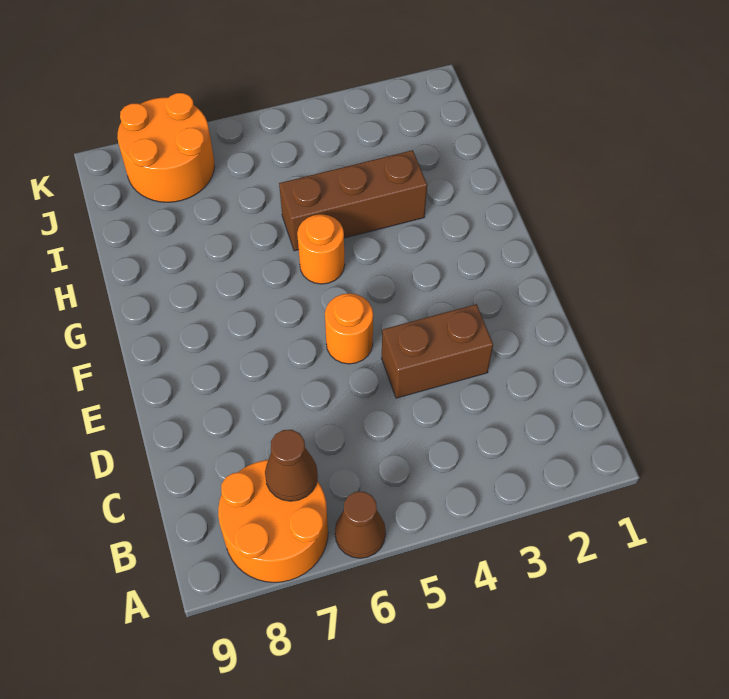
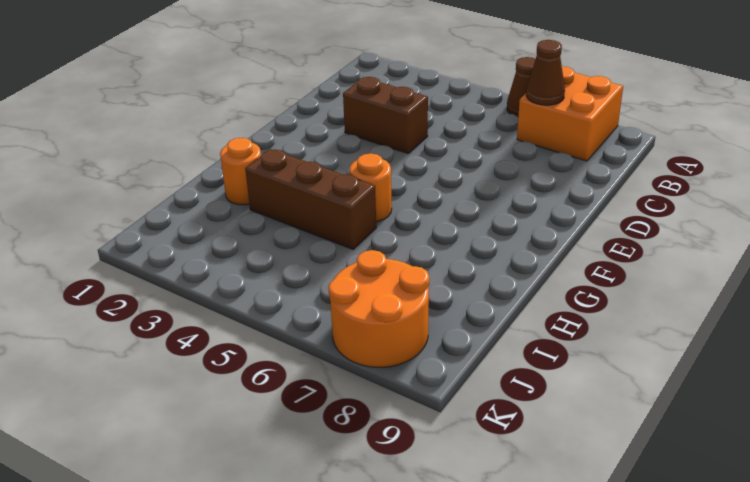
orange 2x2 round brick [218,460,328,582] -> orange 2x2 brick [517,66,623,161]
orange 1x1 round brick [325,293,373,364] -> orange 1x1 round brick moved to [220,138,261,205]

